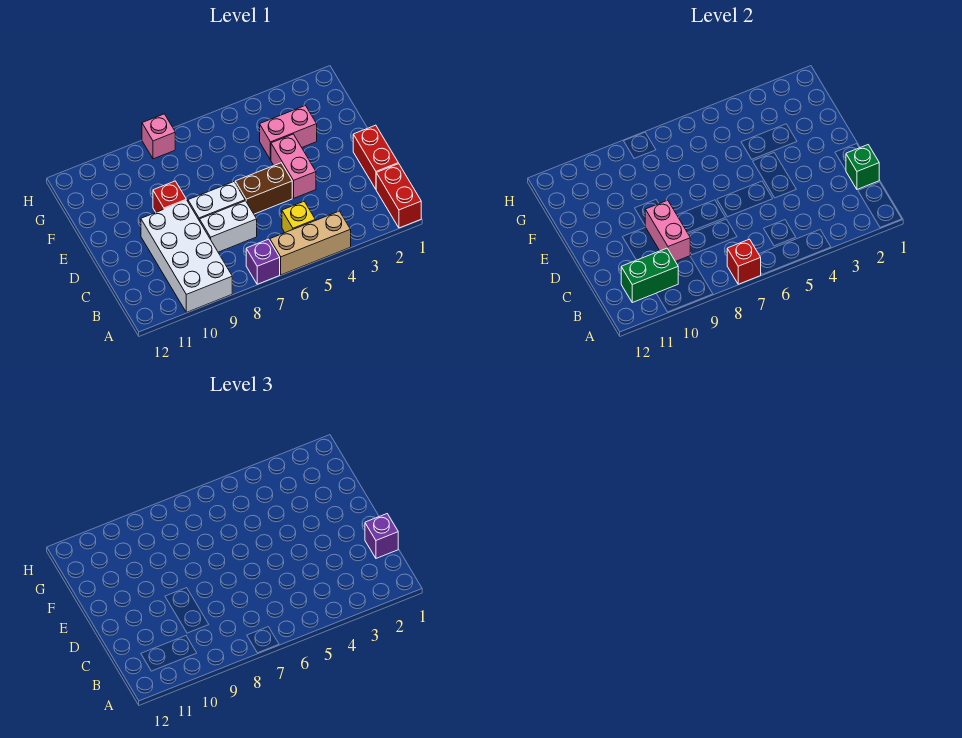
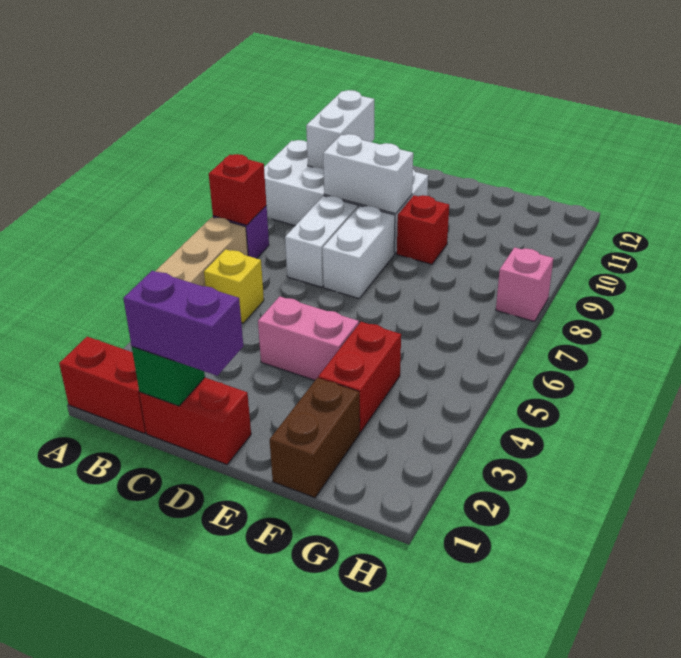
green 1x2 brick [621,248,678,303] -> white 1x2 brick [306,90,374,169]
purple 1x1 brick [365,514,398,558] -> purple 1x2 brick [123,271,243,376]
pink 1x2 brick [645,200,690,261] -> white 1x2 brick [323,134,413,214]
brown 1x2 brick [235,163,292,214] -> brown 1x2 brick moved to [270,378,360,498]
pink 1x2 brick [260,106,317,160] -> red 1x2 brick [318,322,401,432]

